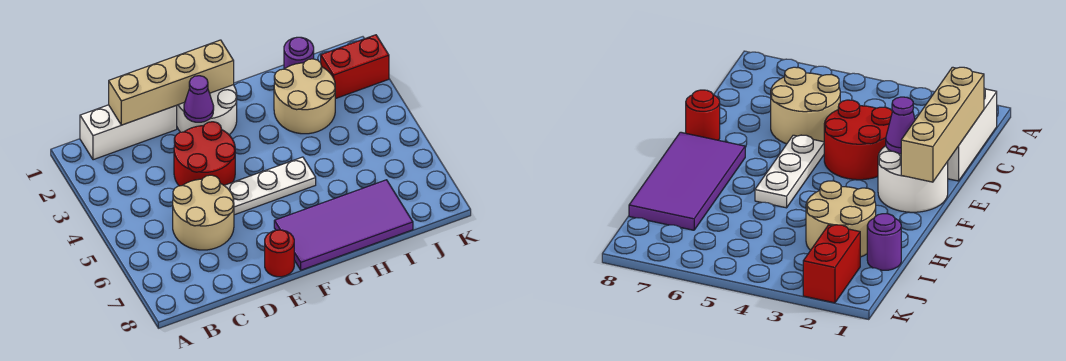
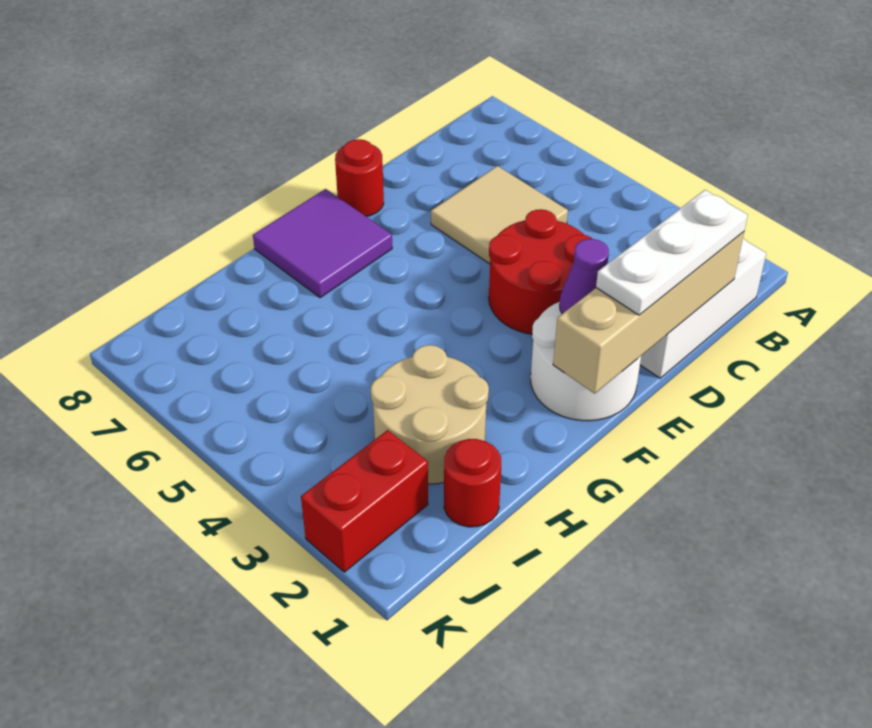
tan 2x2 round brick [173,175,234,250] -> tan 2x2 tile [431,166,568,264]
white 1x3 plate [224,157,316,215] -> white 1x3 plate moved to [596,190,748,315]
purple 2x4 tile [274,180,413,270] -> purple 2x2 tile [253,189,392,298]
purple 1x1 round brick [284,37,314,69] -> red 1x1 round brick [444,439,501,527]

